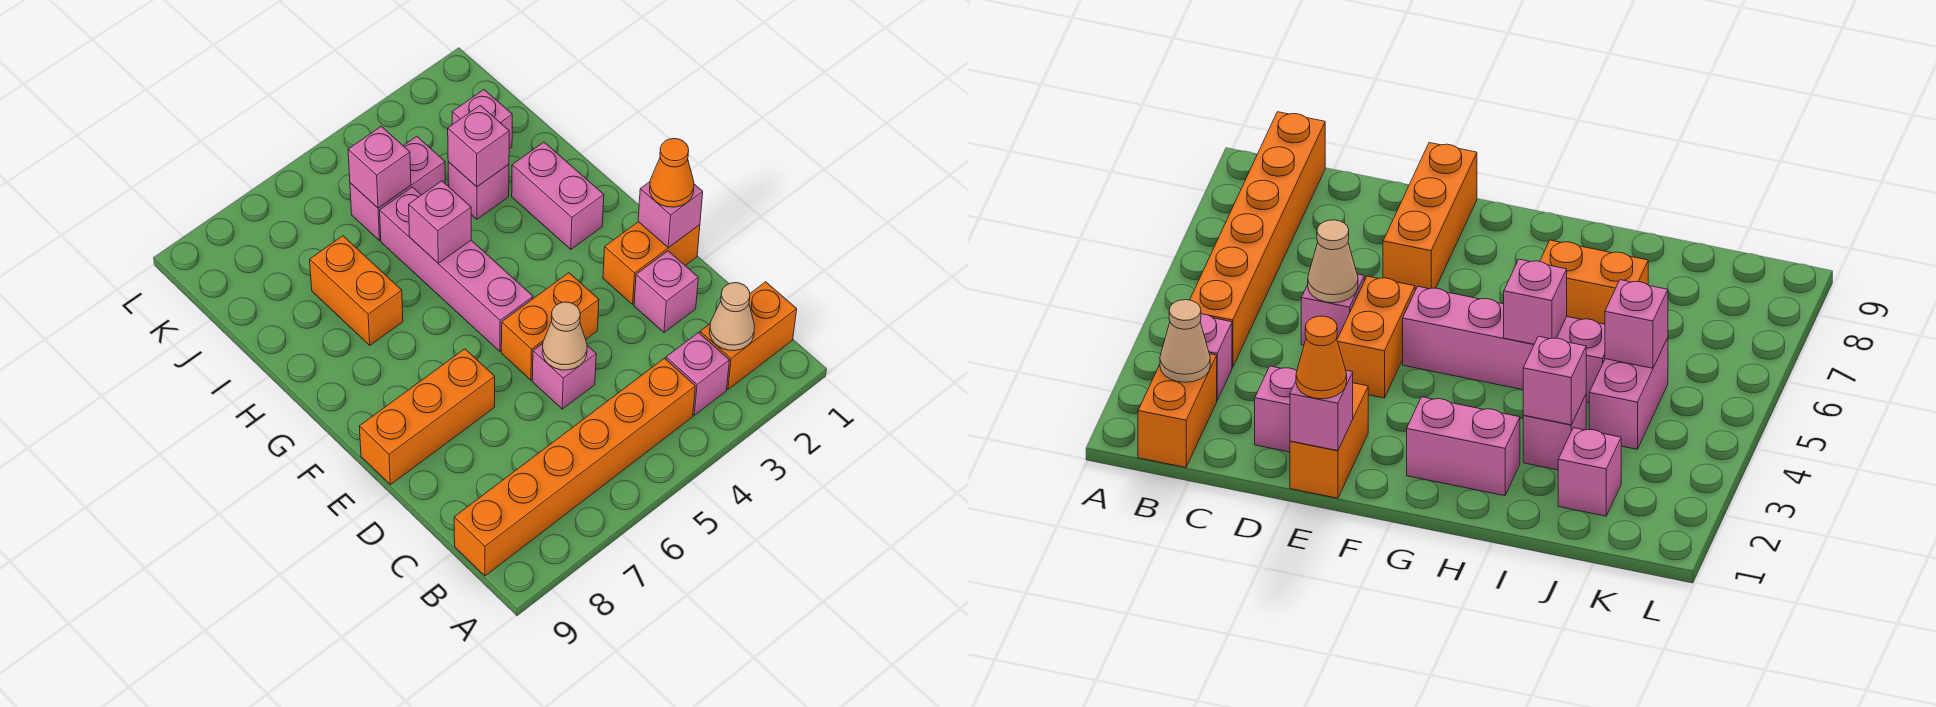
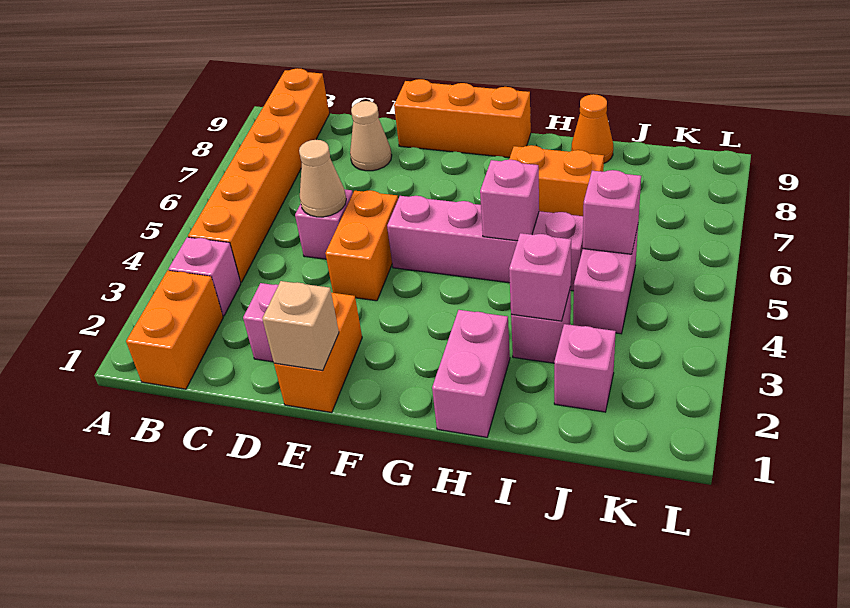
tan 1x1 cone [710,283,755,351] -> tan 1x1 cone moved to [350,101,392,171]
pink 1x1 brick [638,182,703,248] -> tan 1x1 brick [262,281,339,371]
orange 1x1 cone [650,138,694,207] -> orange 1x1 cone moved to [571,94,613,163]
orange 1x3 brick [359,349,495,485] -> orange 1x3 brick turned to [394,79,531,158]
pink 1x2 brick [512,142,604,249] -> pink 1x2 brick turned to [432,310,510,437]

